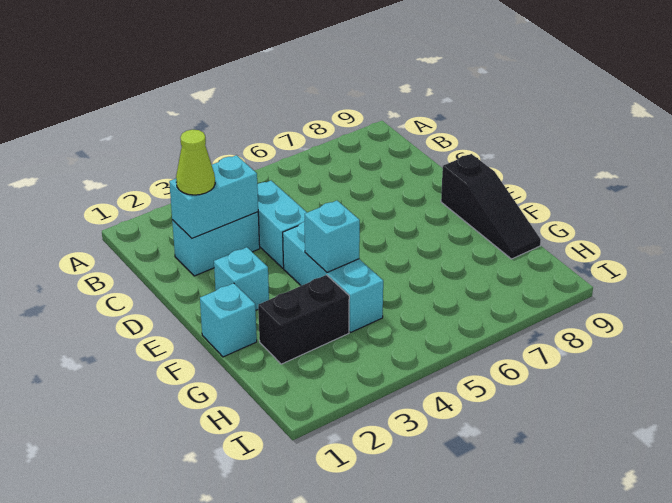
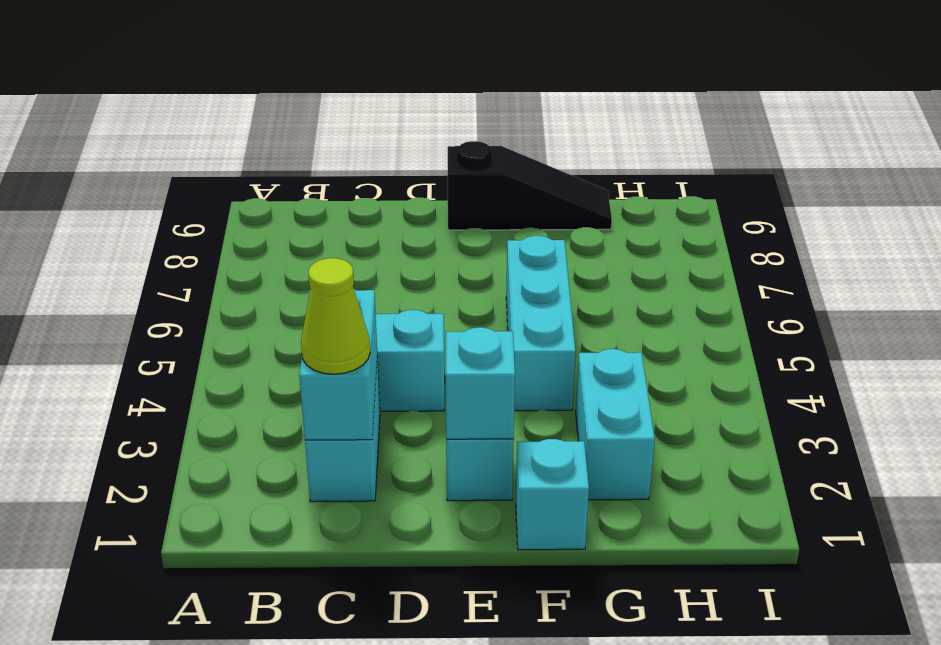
cyan 1x3 brick [283,222,383,332] -> cyan 1x3 brick turned to [506,236,575,411]
cyan 1x1 brick [305,201,360,272] -> cyan 1x1 brick moved to [445,327,515,439]
black 1x2 brick [258,275,349,364] -> cyan 1x2 brick [576,349,655,500]

